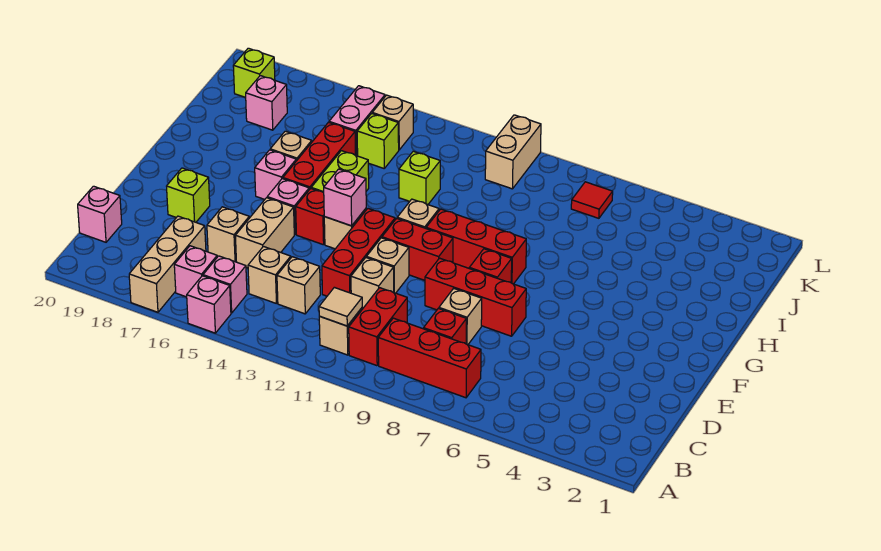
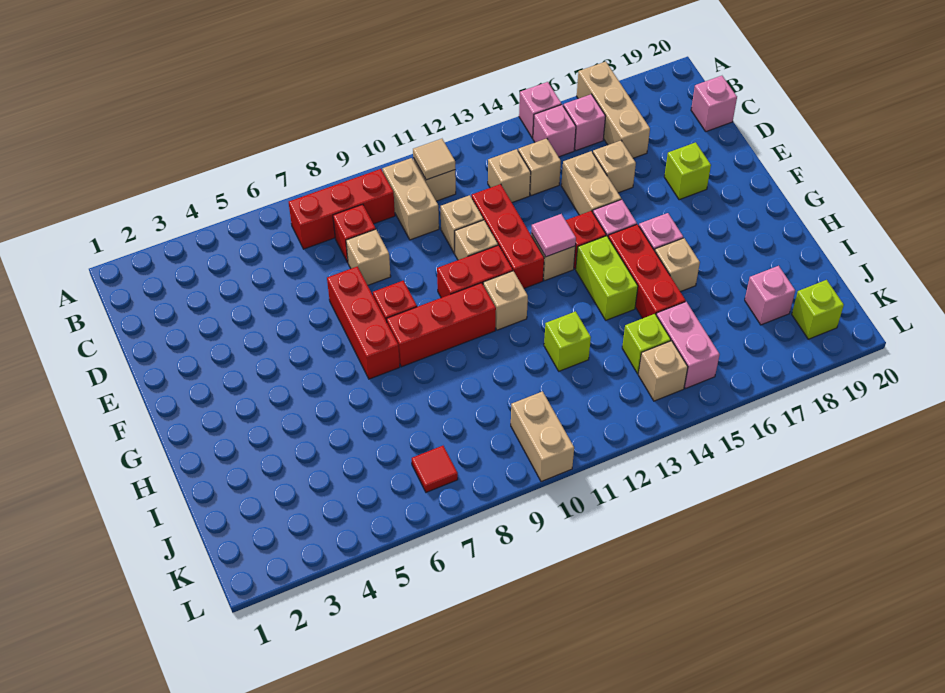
red 1x2 brick [349,288,407,366] -> tan 1x2 brick [383,158,439,240]
red 1x3 brick [425,258,526,336] -> red 1x3 brick turned to [327,266,400,379]
pink 1x1 brick [324,169,366,226] -> pink 1x1 tile [531,214,576,257]

